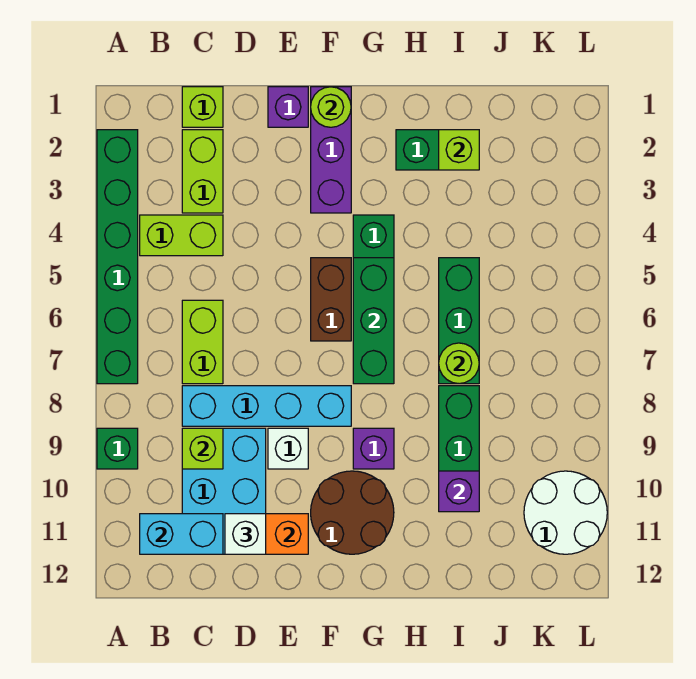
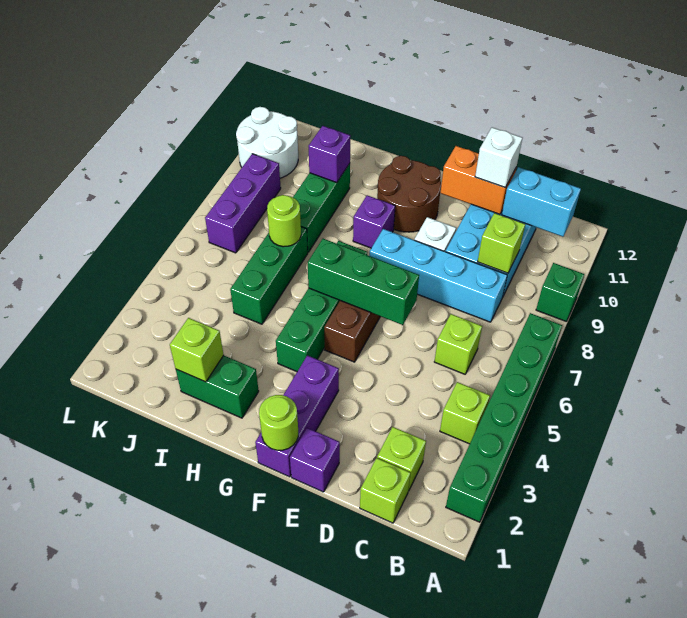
lime 1x2 brick [140,215,223,256] -> lime 1x1 brick [440,382,490,444]
lime 1x2 brick [182,130,223,213] -> lime 1x1 brick [377,427,426,491]
lime 1x2 brick [182,300,223,384] -> lime 1x1 brick [434,314,482,374]
green 1x3 brick [353,258,394,384] -> green 1x3 brick turned to [308,239,419,325]
none -> purple 1x3 brick [205,154,281,253]

